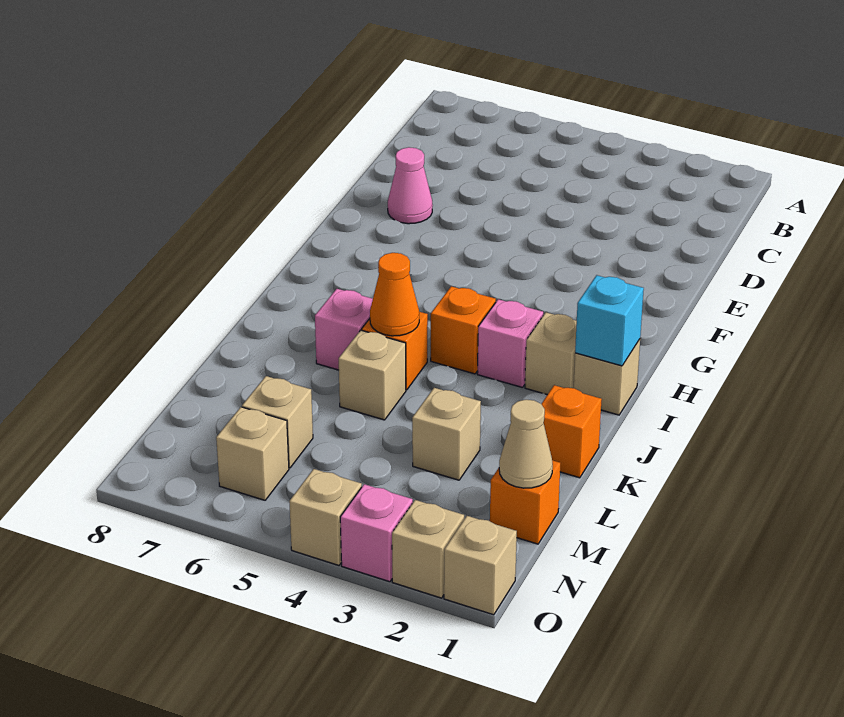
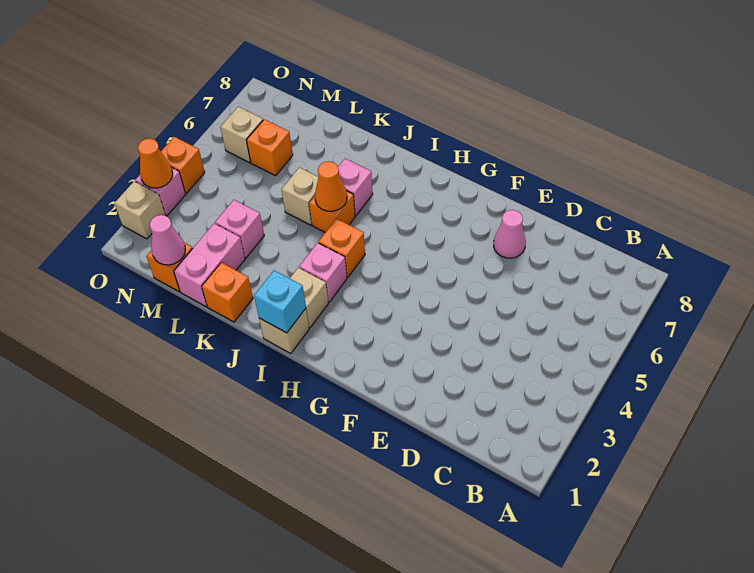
none -> pink 1x2 brick [174,224,245,307]
tan 1x1 brick [412,388,481,480] -> pink 1x1 brick [215,200,264,258]
tan 1x1 cone [499,400,553,488] -> pink 1x1 cone [150,215,185,265]
tan 1x1 brick [242,376,313,468] -> orange 1x1 brick [247,119,293,176]
tan 1x1 brick [444,516,517,615] -> none
none -> orange 1x1 cone [138,138,173,188]
tan 1x1 brick [289,469,362,565] -> orange 1x1 brick [161,137,205,193]

